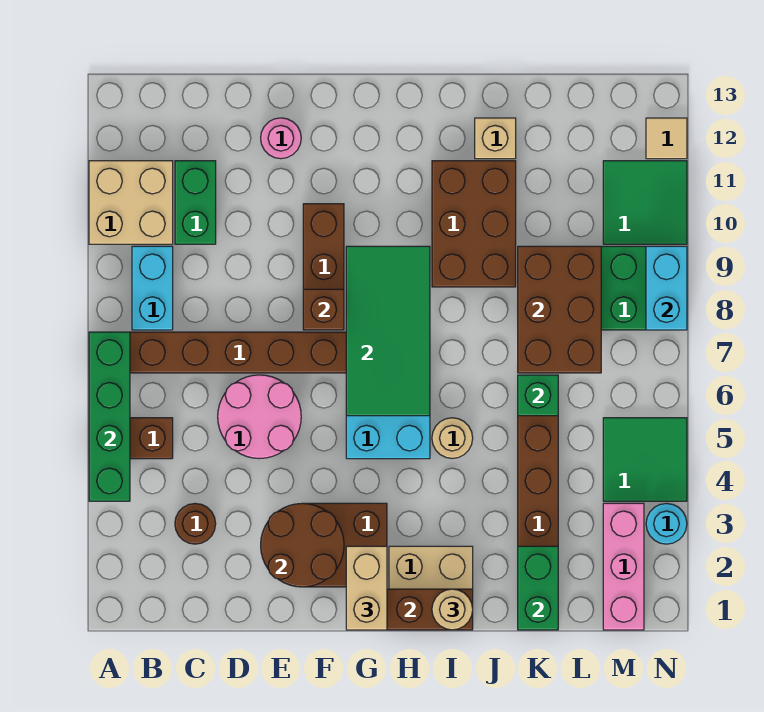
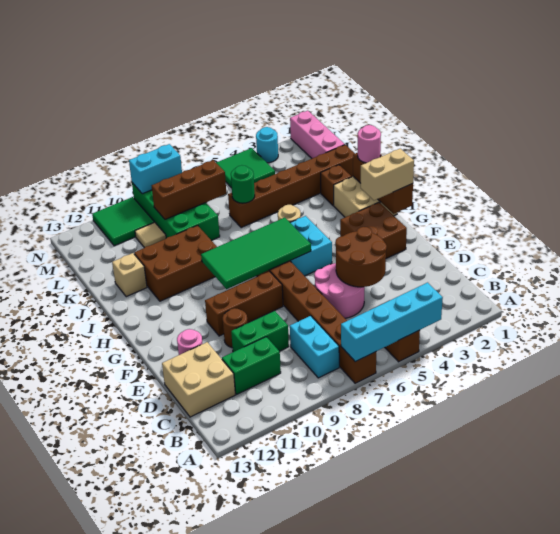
green 1x4 brick [89,332,130,501] -> cyan 1x4 brick [341,282,443,362]
tan 2x2 brick [89,161,173,244] -> tan 2x2 brick moved to [162,342,235,417]
cyan 1x2 brick [132,246,173,330] -> cyan 1x2 brick turned to [290,316,339,378]
brown 1x1 round brick [175,503,216,544] -> brown 1x1 round brick moved to [223,308,248,348]
brown 2x2 round brick [261,503,344,587] -> brown 2x2 round brick moved to [335,227,387,287]
brown 1x1 brick [303,289,344,330] -> brown 1x1 brick moved to [321,165,352,206]
tan 1x1 round brick [432,589,473,630] -> pink 1x1 round brick [358,125,381,163]
green 1x2 brick [518,546,558,630] -> green 1x2 brick moved to [231,311,289,352]
green 1x1 brick [518,375,558,416] -> green 1x1 round brick [231,165,255,203]
brown 2x3 brick [518,246,601,373] -> brown 1x3 brick [152,160,226,219]
pink 1x3 brick [603,503,644,630] -> pink 1x3 brick turned to [290,111,345,158]
tan 1x1 tile [646,118,687,159] -> tan 1x1 tile moved to [135,222,166,248]

